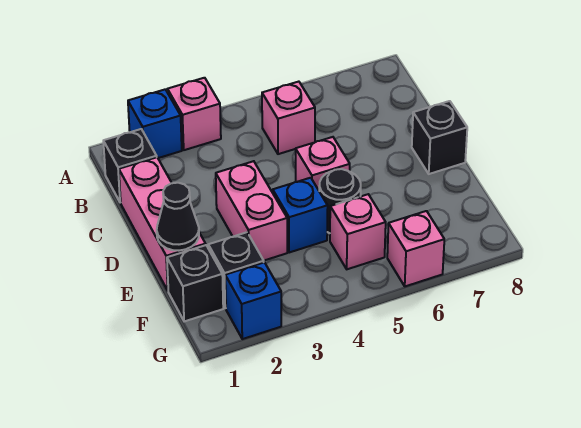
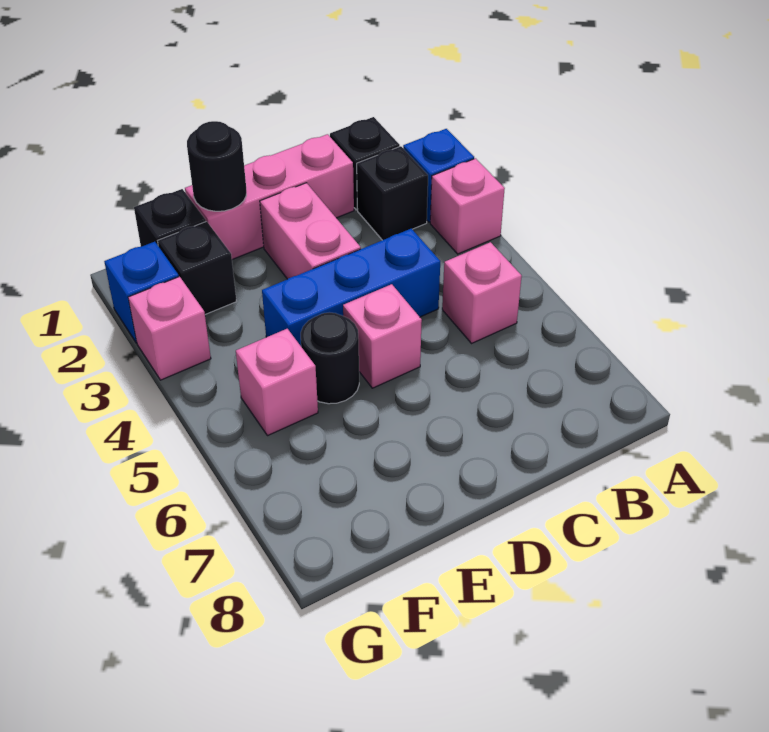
pink 1x2 brick [216,161,287,260] -> pink 1x2 brick turned to [260,183,361,279]
black 1x1 brick [412,101,467,174] -> black 1x1 brick moved to [357,146,428,240]
black 1x1 cone [157,183,199,251] -> black 1x1 round brick [187,121,246,211]
blue 1x1 brick [272,178,328,253] -> blue 1x3 brick [262,229,440,346]
pink 1x1 brick [387,211,444,286] -> pink 1x1 brick moved to [128,277,211,380]

